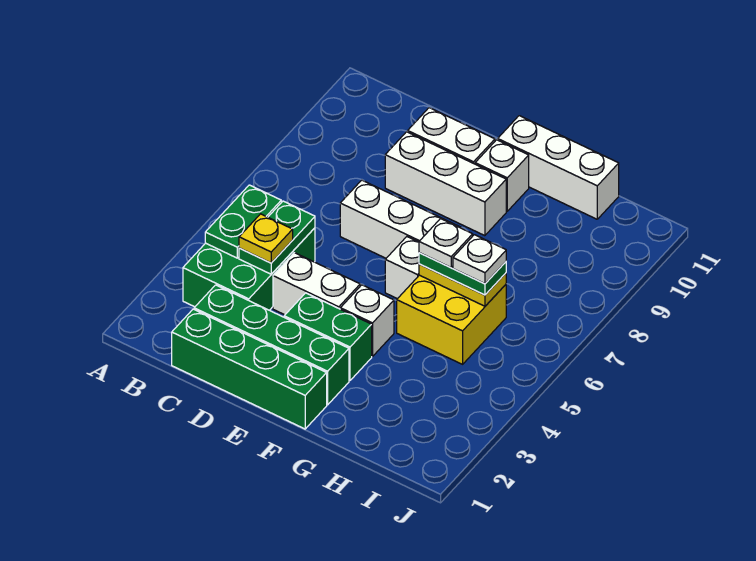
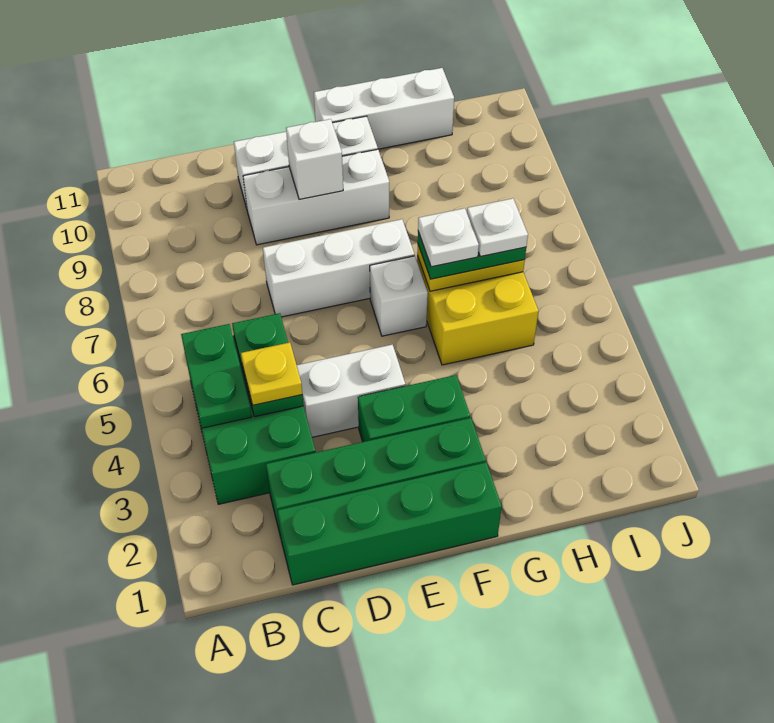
white 1x1 brick [340,285,394,356] -> white 1x1 brick moved to [286,119,343,200]

